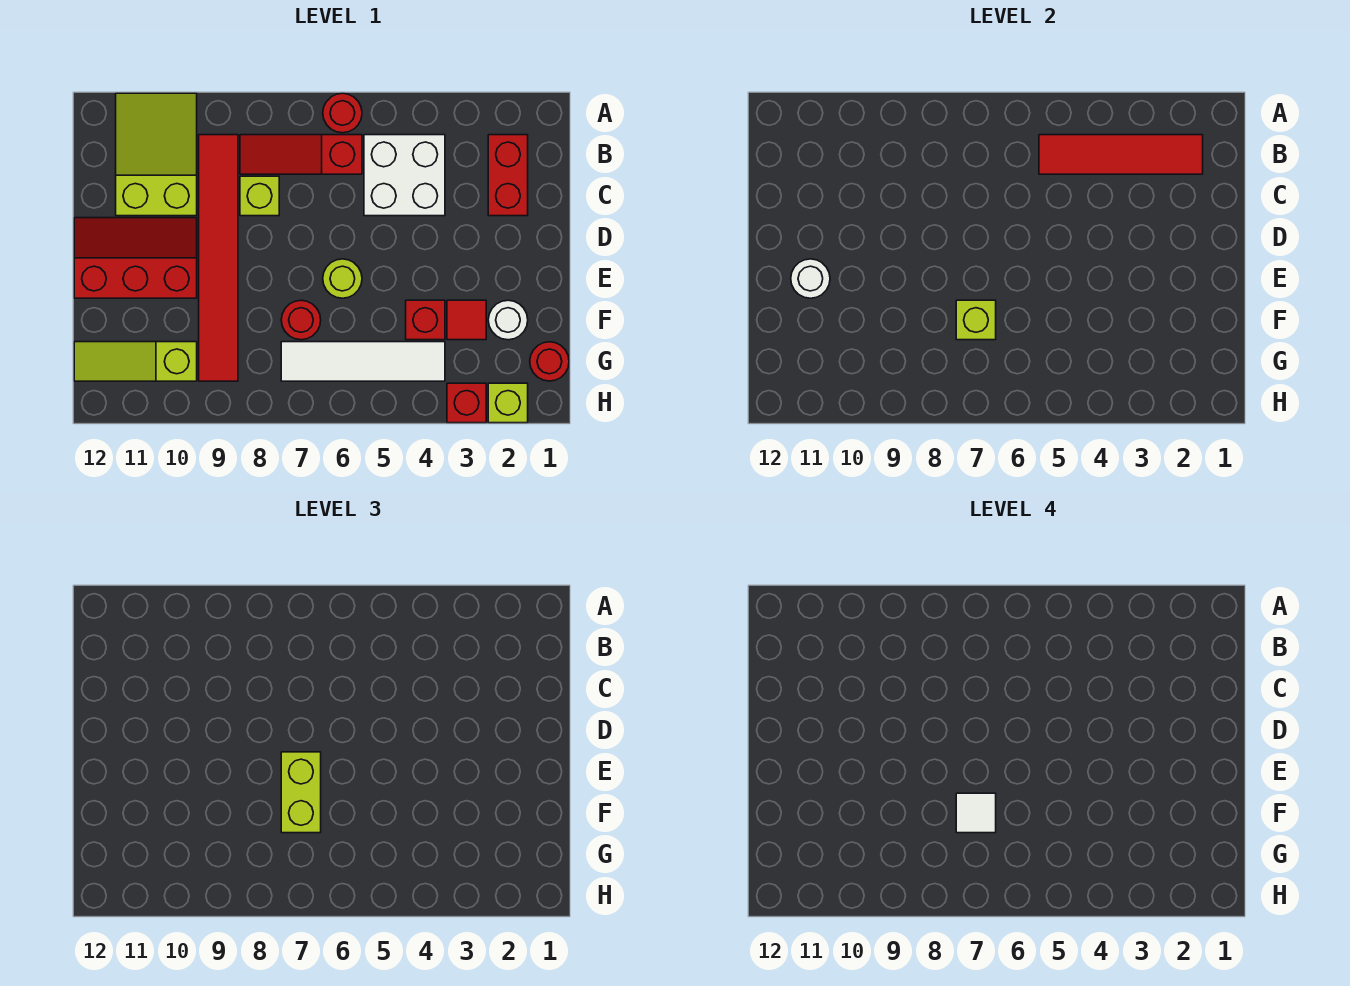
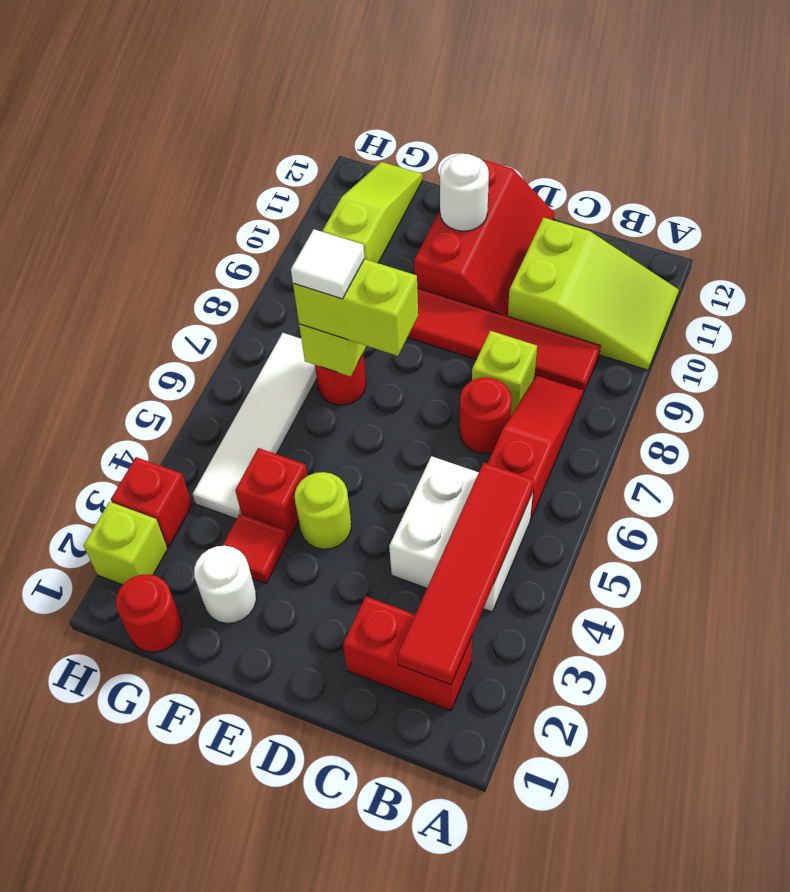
red 1x1 round brick [323,93,362,133] -> red 1x1 round brick moved to [460,377,512,454]
lime 1x1 round brick [323,259,362,298] -> lime 1x1 round brick moved to [295,472,351,549]

